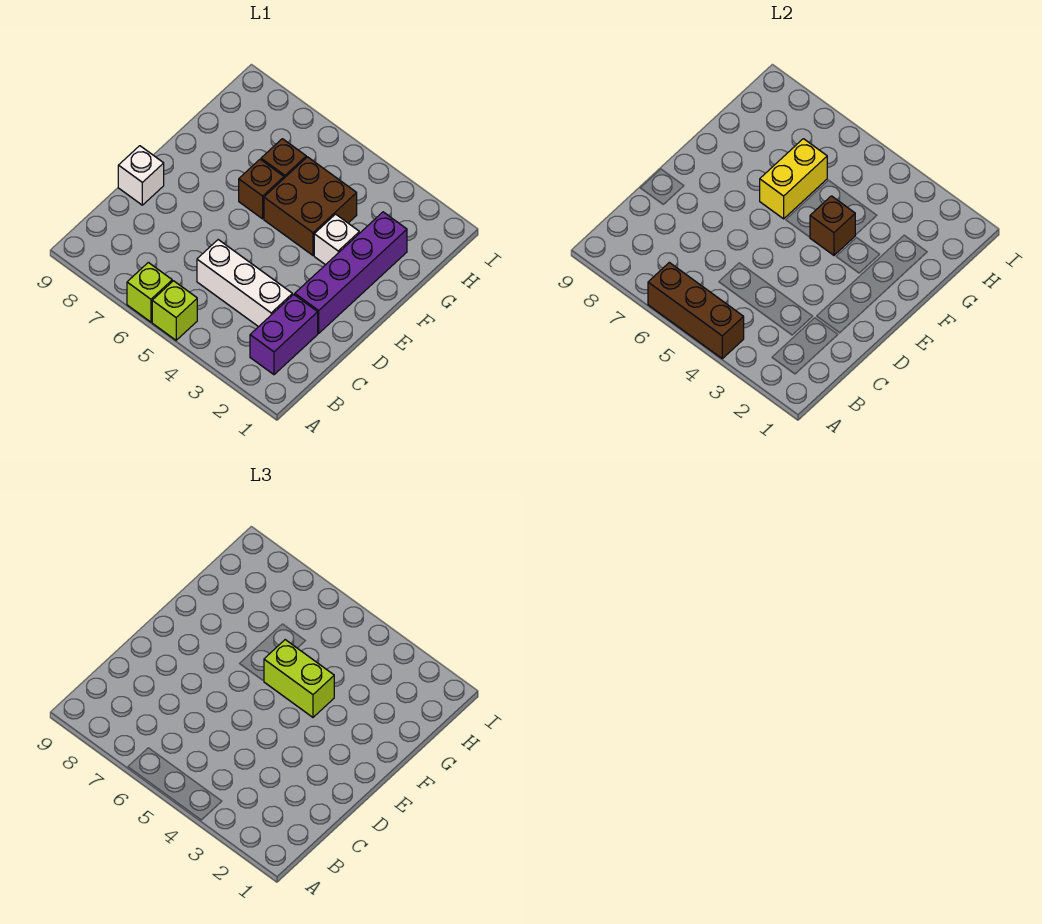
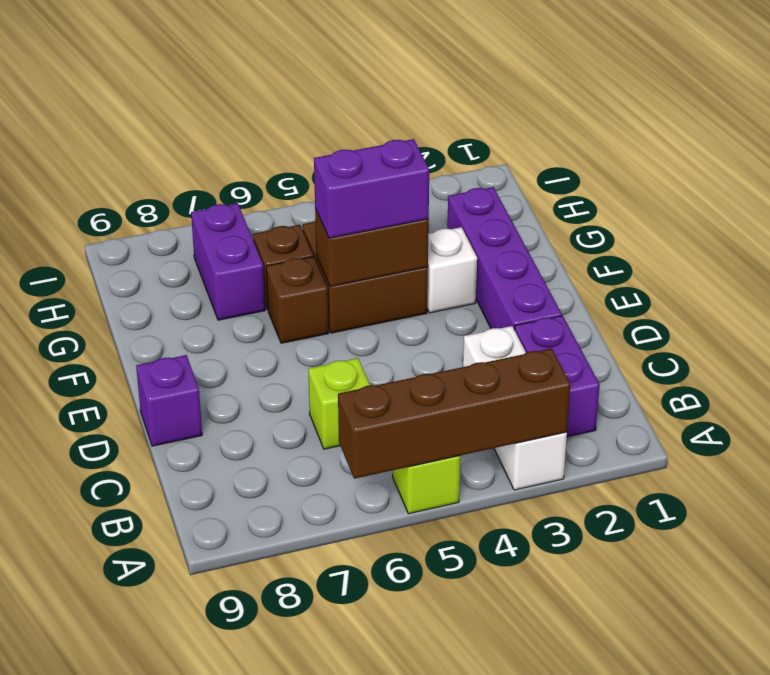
brown 1x3 brick [648,262,744,359] -> brown 1x4 brick [338,348,570,479]
lime 1x1 brick [127,262,172,322] -> lime 1x1 brick moved to [308,358,370,449]
white 1x3 brick [197,240,292,327] -> white 1x3 brick turned to [463,326,567,490]
white 1x1 brick [118,146,164,205] -> purple 1x1 brick [136,355,202,446]
brown 1x1 brick [810,196,855,255] -> brown 1x2 brick [315,209,429,287]
lime 1x2 brick [264,640,334,717] -> purple 1x2 brick [314,139,429,238]
yellow 1x2 brick [760,139,827,219] -> none
none -> purple 1x2 brick [191,203,265,320]

